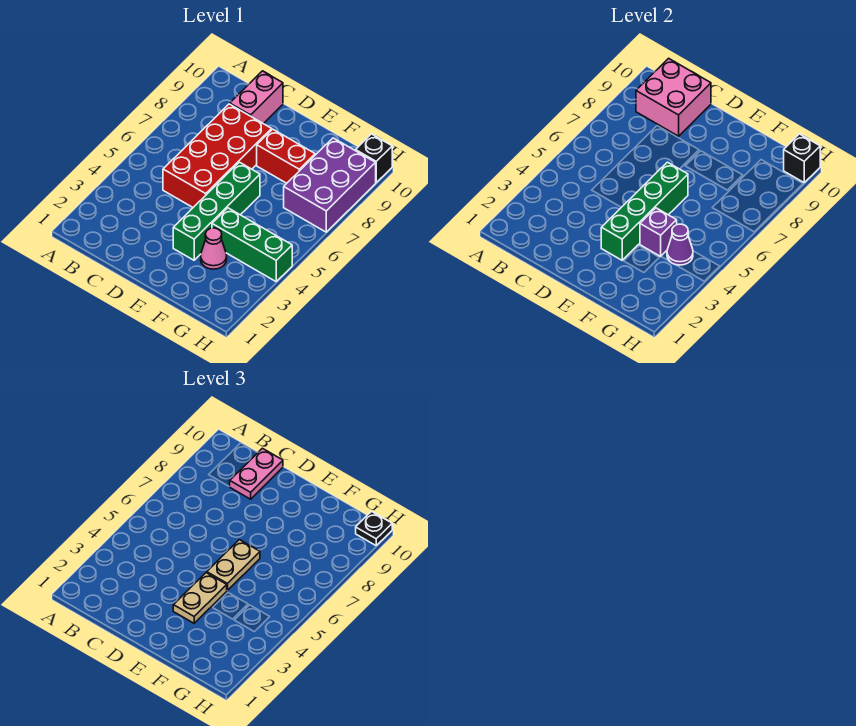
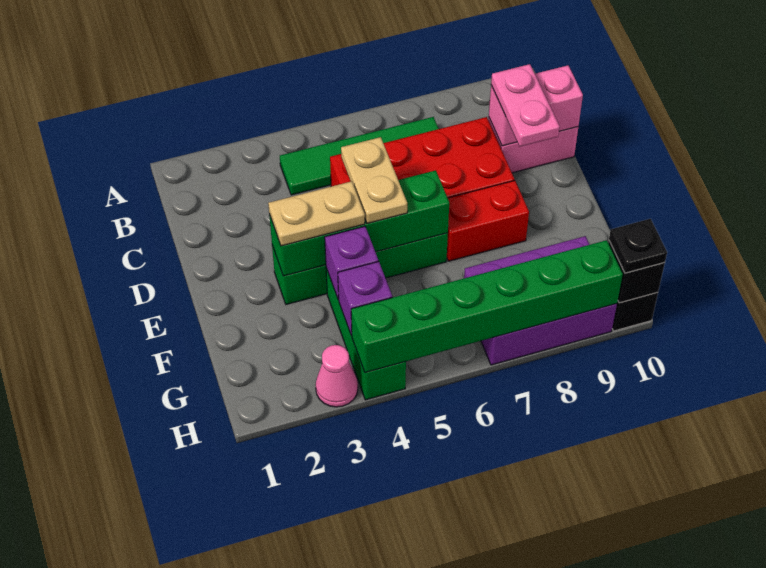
none -> green 1x4 tile [280,117,439,195]
pink 2x2 brick [636,58,711,136] -> pink 1x2 brick [489,65,583,146]
pink 1x2 plate [230,448,283,499] -> pink 1x2 plate turned to [491,64,560,146]
tan 1x2 plate [207,540,260,590] -> tan 1x2 plate turned to [341,137,407,224]
red 1x2 brick [257,129,315,183] -> red 1x2 brick turned to [447,180,529,261]
pink 1x1 cone [201,228,227,269] -> pink 1x1 cone moved to [316,345,358,407]
purple 1x1 cone [667,224,693,265] -> purple 1x1 brick [338,261,392,336]
none -> green 1x6 brick [351,240,623,373]

